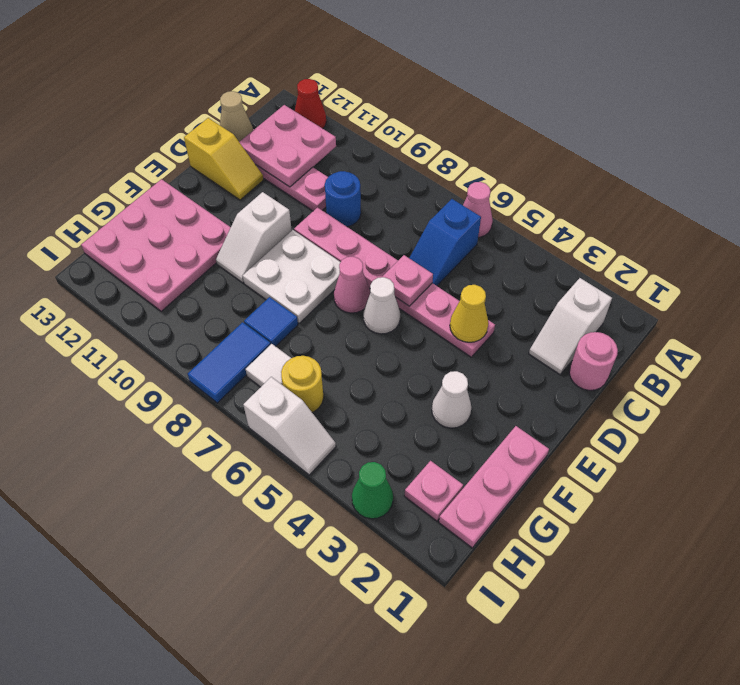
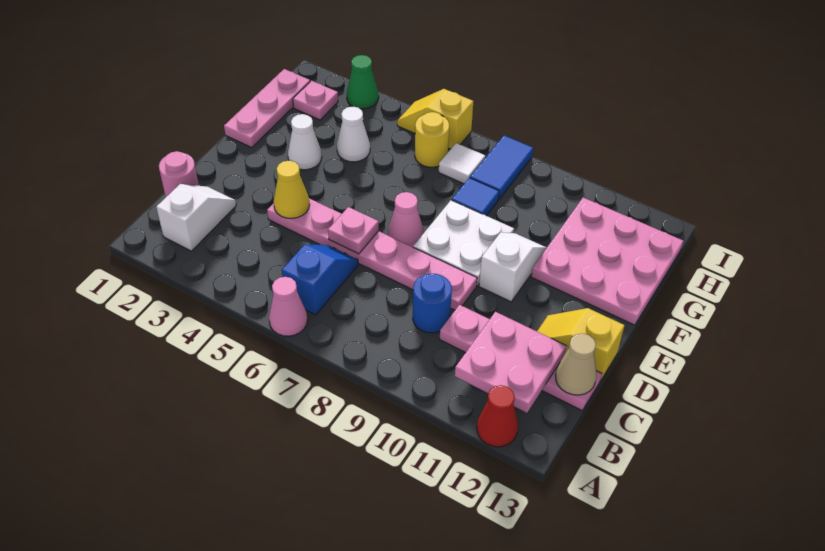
white 1x1 cone [363,277,400,334] -> white 1x1 cone moved to [337,106,370,162]
white 1x2 slope [243,377,336,475] -> yellow 1x2 slope [397,89,473,149]

